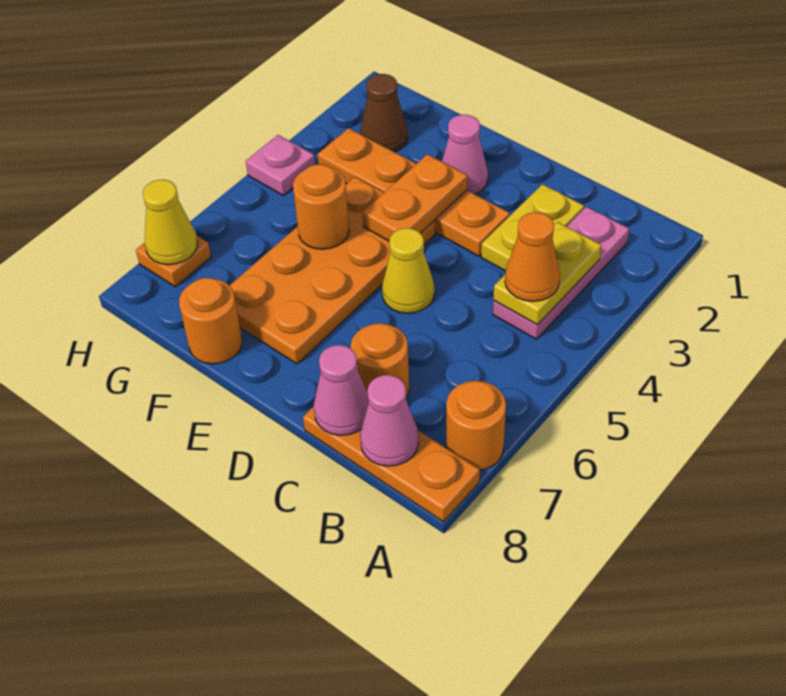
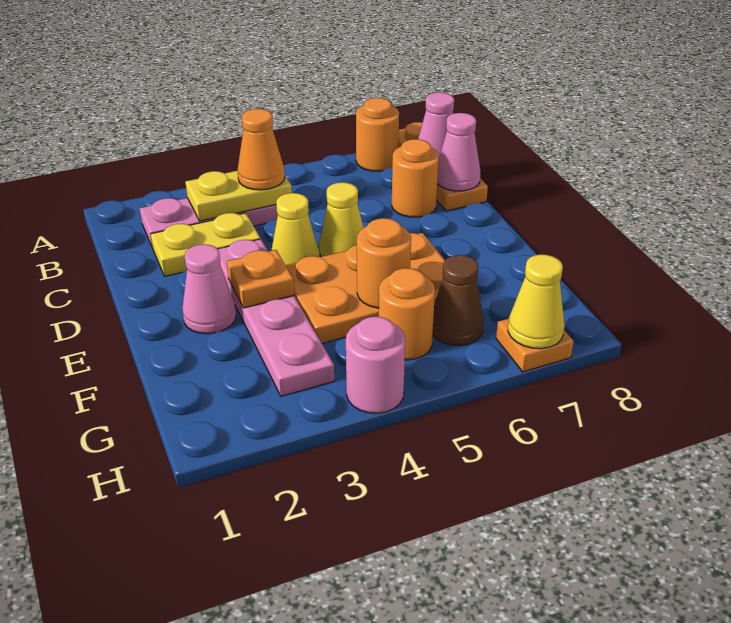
orange 1x4 plate [318,128,510,256] -> pink 1x4 plate [218,239,334,396]
none -> yellow 1x1 cone [271,193,320,265]
orange 1x2 plate [362,154,467,241] -> orange 1x1 plate [227,250,294,308]
orange 2x4 plate [229,177,435,364] -> orange 2x3 plate [286,233,445,343]
orange 1x1 round brick [179,278,242,364] -> orange 1x1 round brick moved to [379,268,435,360]
brown 1x1 cone [360,74,408,152] -> brown 1x1 cone moved to [433,255,483,346]
pink 1x1 plate [246,135,315,196] -> pink 1x1 round brick [346,317,405,413]

